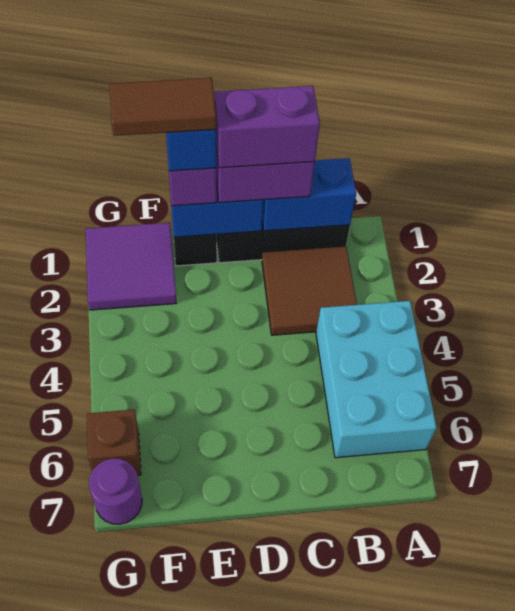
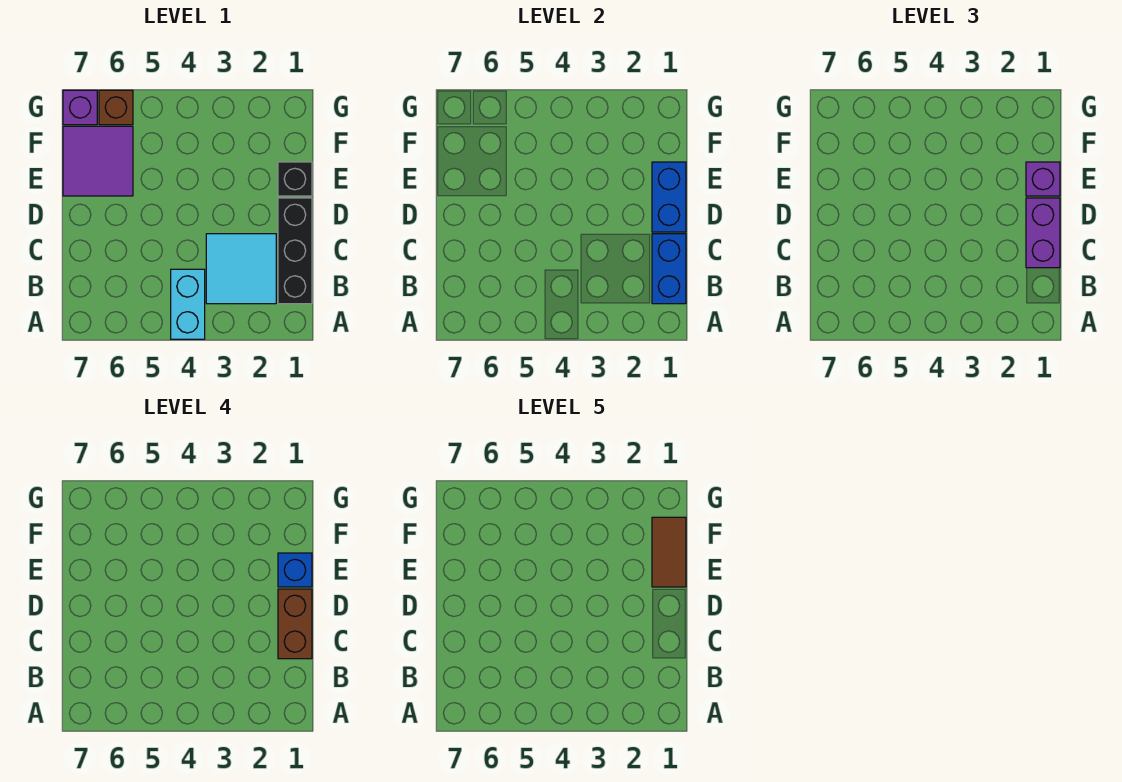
cyan 2x3 brick [316,301,437,458] -> cyan 1x2 brick [171,269,205,339]
brown 2x2 tile [262,246,357,335] -> cyan 2x2 tile [206,234,276,304]
purple 1x2 brick [215,86,320,168] -> brown 1x2 brick [278,589,312,659]
purple 2x2 tile [86,223,176,310] -> purple 2x2 tile moved to [63,126,133,196]
purple 1x1 round brick [89,458,142,524] -> purple 1x1 brick [63,90,97,125]

